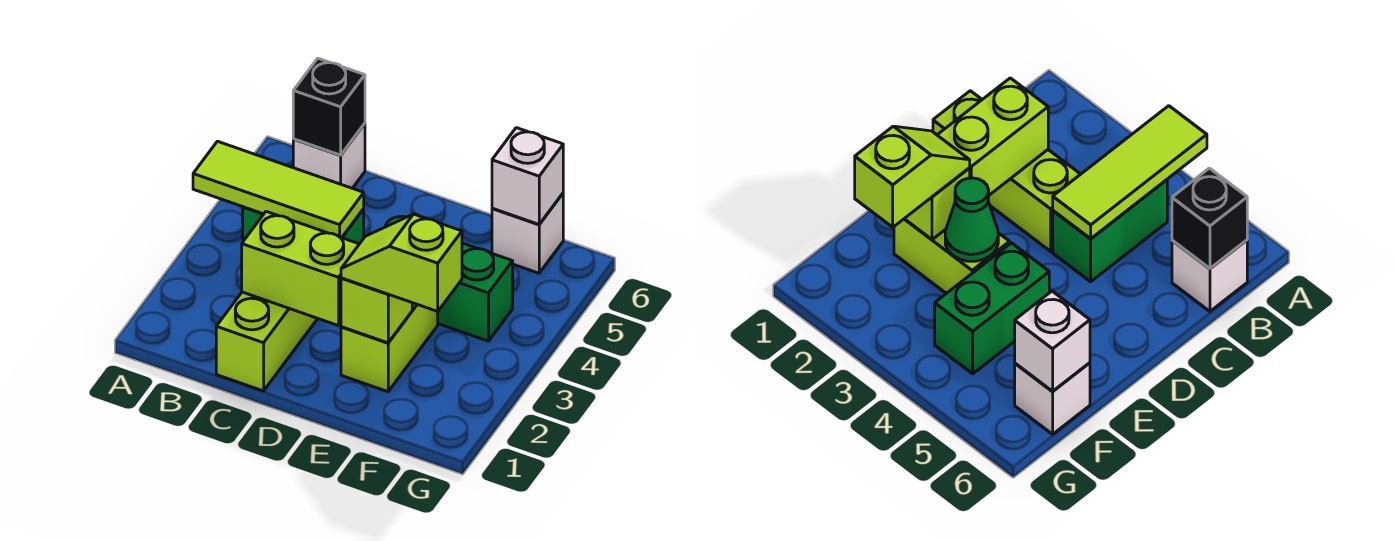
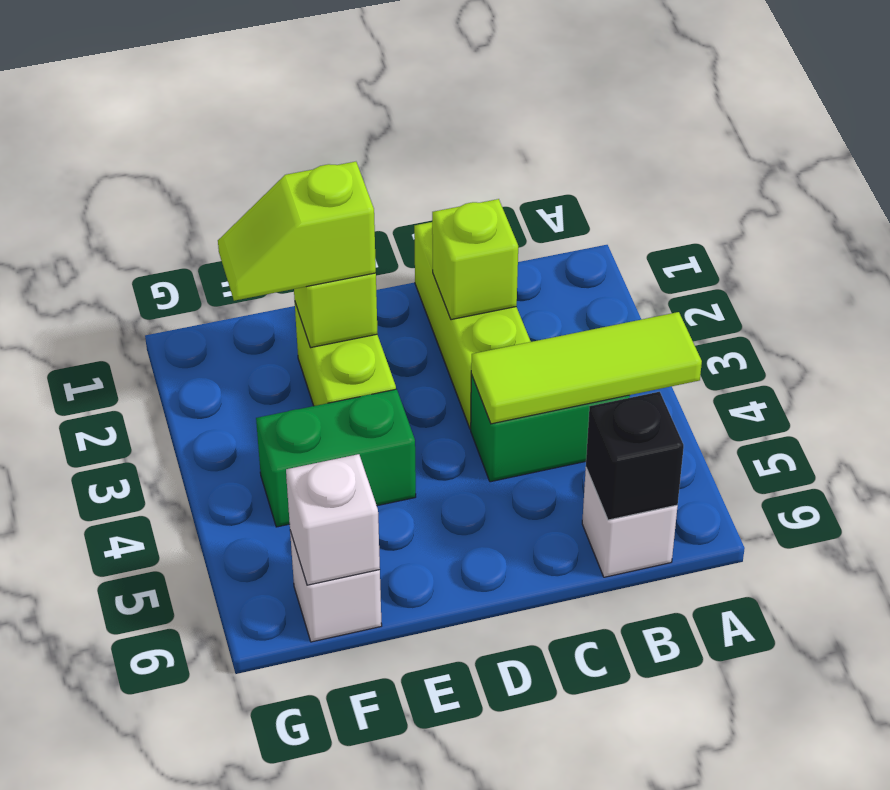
lime 1x2 brick [242,212,359,326] -> lime 1x1 brick [432,199,518,320]
lime 1x2 slope [341,214,462,312] -> lime 1x2 slope turned to [218,162,376,301]
green 1x1 cone [945,178,998,261] -> none

